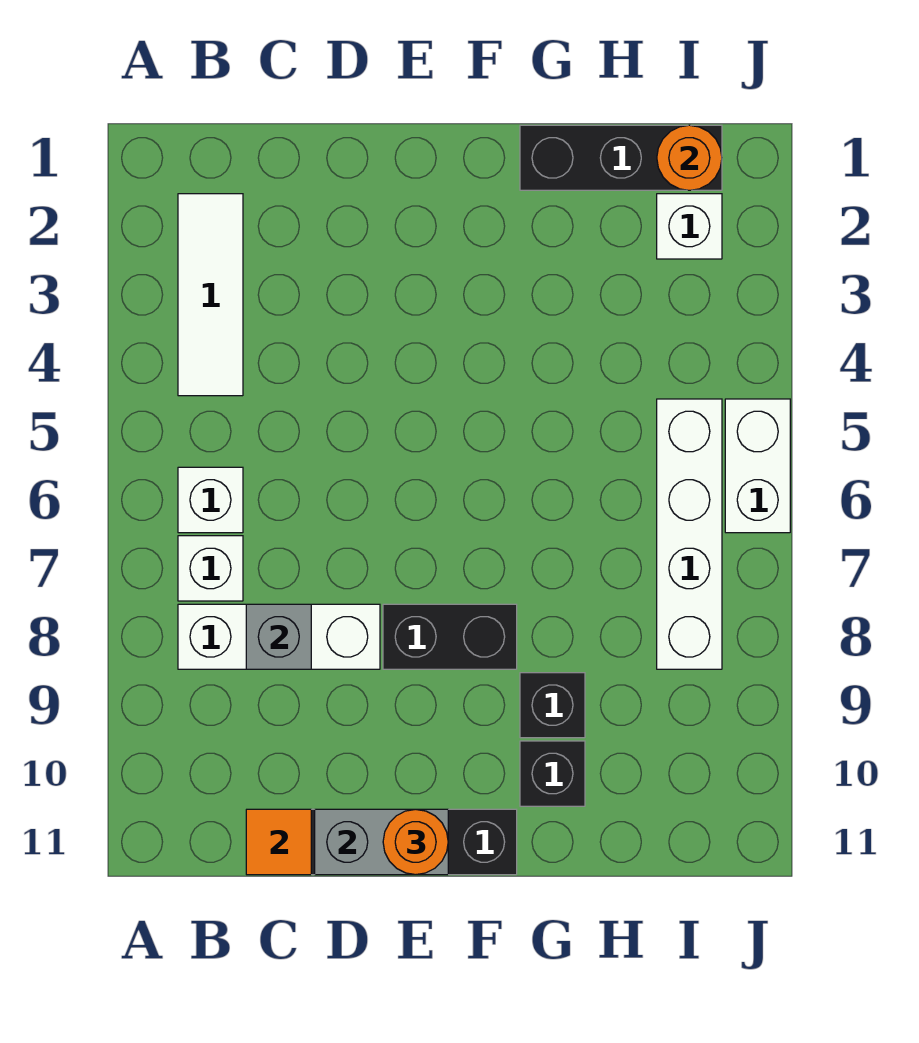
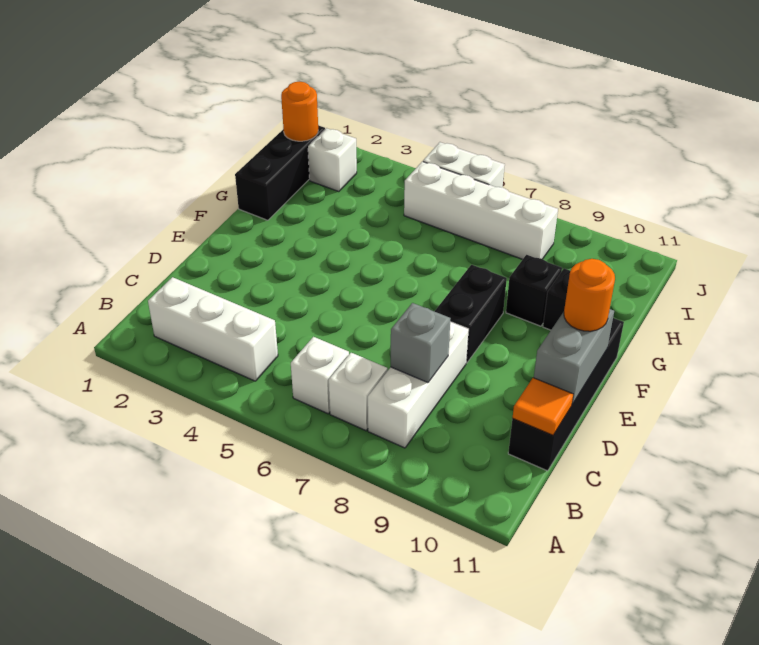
white 1x3 tile [178,194,243,396] -> white 1x3 brick [148,277,278,381]

